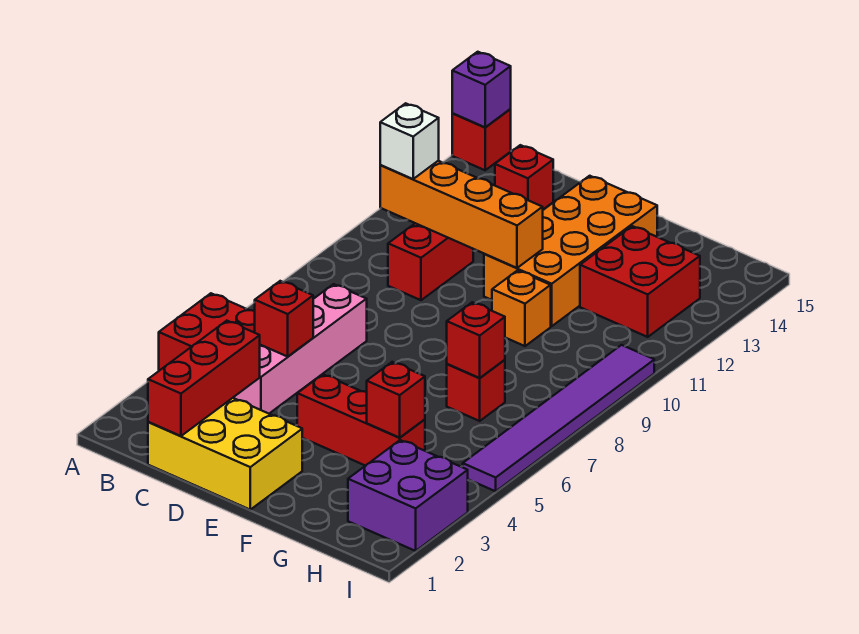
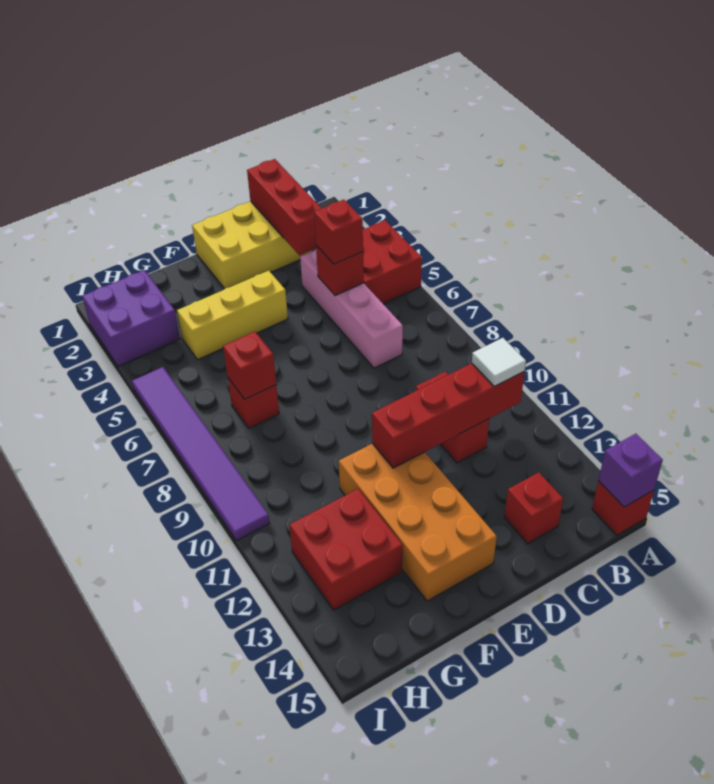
orange 1x4 brick [380,161,543,268] -> red 1x4 brick [372,363,525,468]
white 1x1 brick [380,103,439,179] -> white 1x1 tile [472,338,526,386]
red 1x3 brick [297,374,425,466] -> yellow 1x3 brick [177,271,288,359]
orange 1x1 brick [492,270,551,346] -> none
red 1x1 brick [367,362,425,438] -> red 1x1 brick moved to [314,200,363,264]

